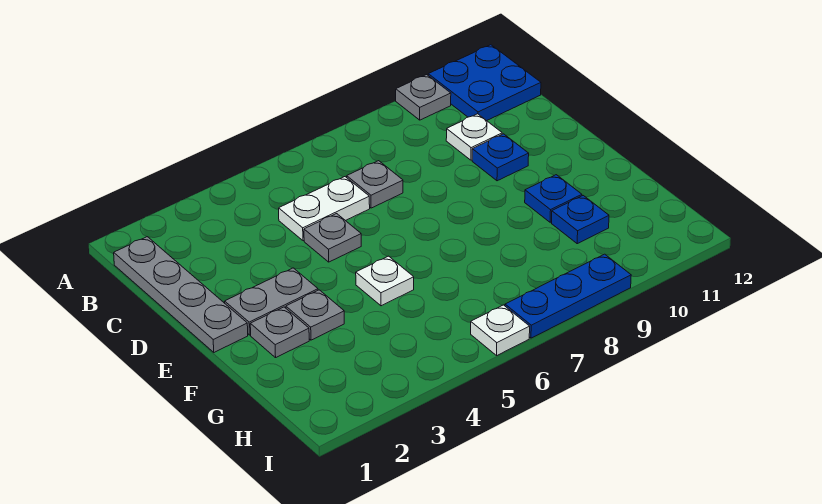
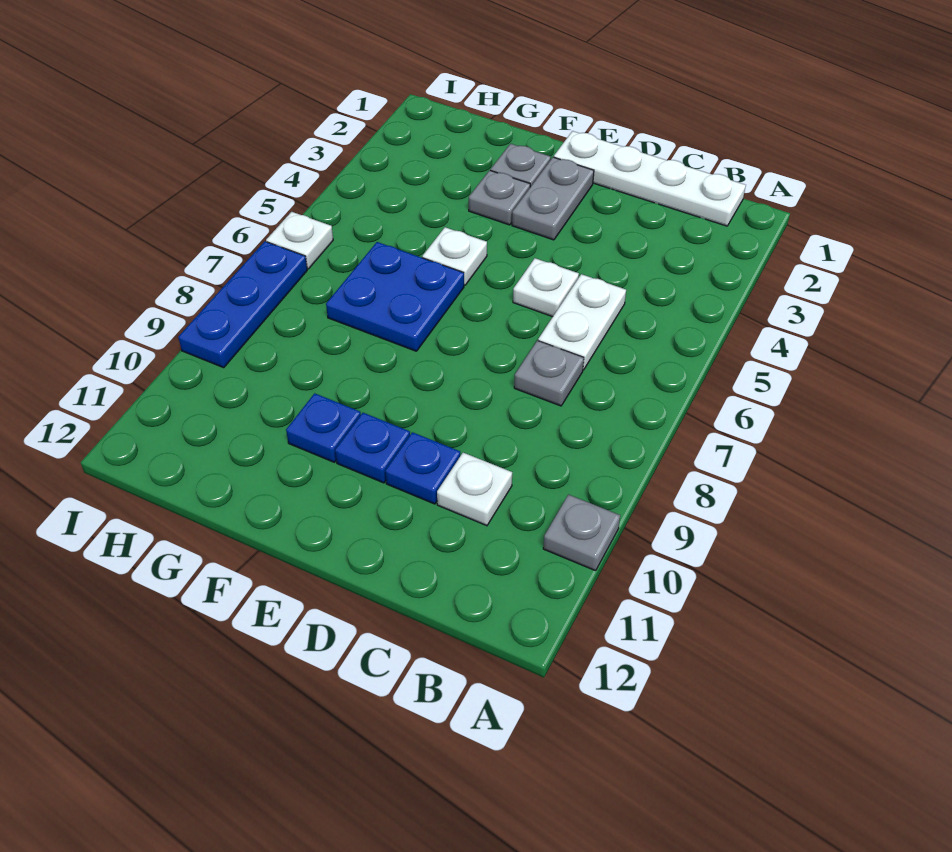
blue 2x2 plate [428,45,541,121] -> blue 2x2 plate moved to [326,242,464,351]
grey 1x4 plate [114,237,248,352] -> white 1x4 plate [554,131,746,226]
grey 1x1 plate [304,214,361,262] -> white 1x1 plate [513,258,579,317]
blue 1x1 plate [552,196,609,244] -> blue 1x1 plate moved to [335,413,410,483]

